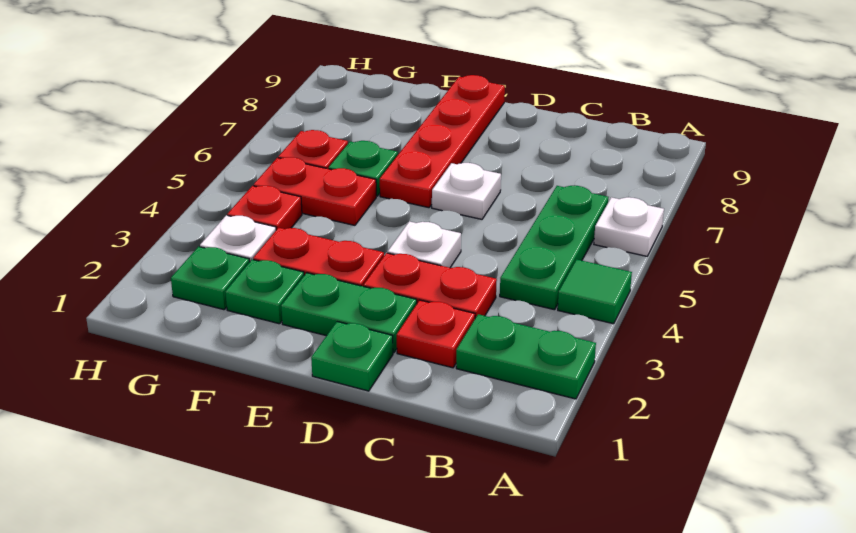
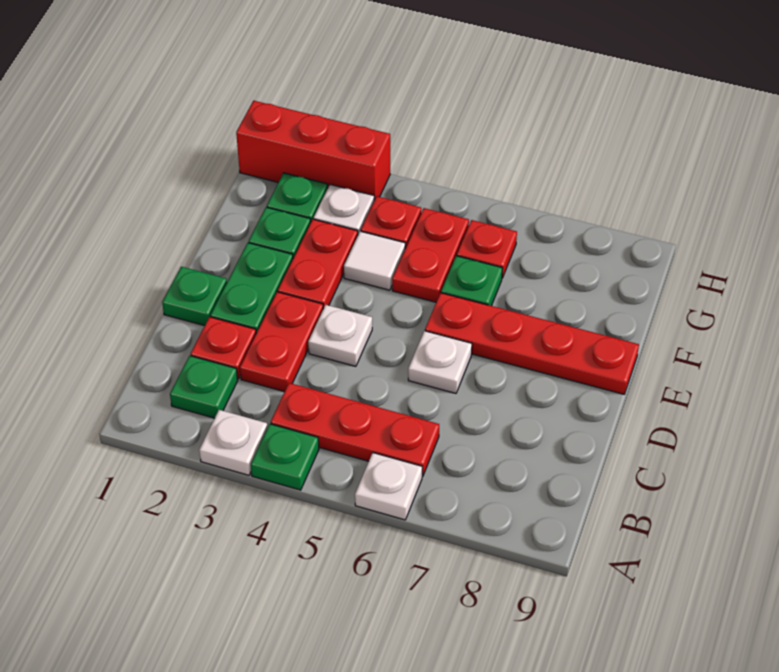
green 1x2 plate [456,314,596,399] -> green 1x1 plate [170,356,238,418]
none -> white 1x1 plate [199,410,267,475]
green 1x1 tile [558,260,632,324] -> green 1x1 plate [251,424,319,490]
green 1x3 plate [500,186,609,310] -> red 1x3 plate [271,383,439,476]
none -> white 1x1 tile [344,231,405,290]
none -> red 1x3 brick [236,101,390,200]

